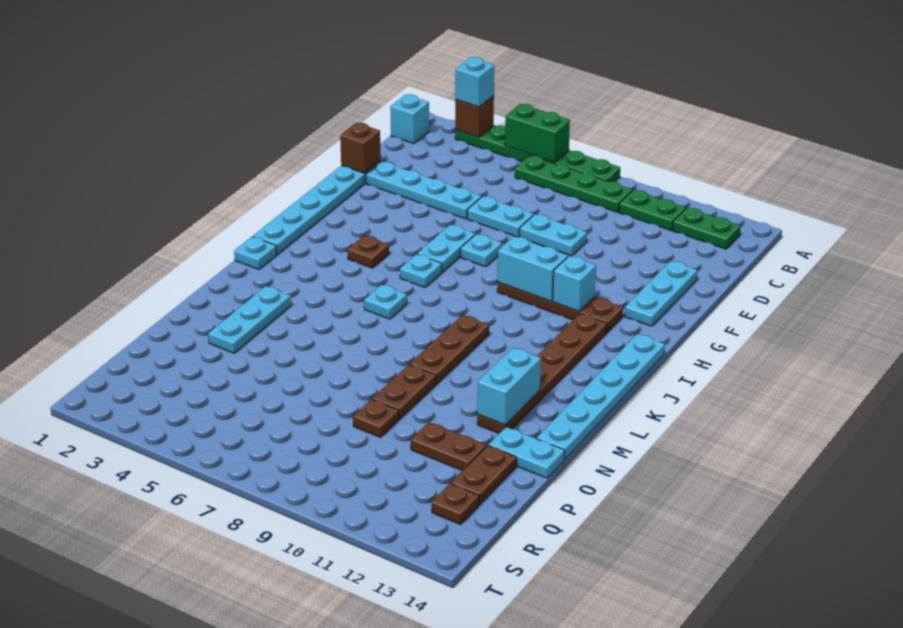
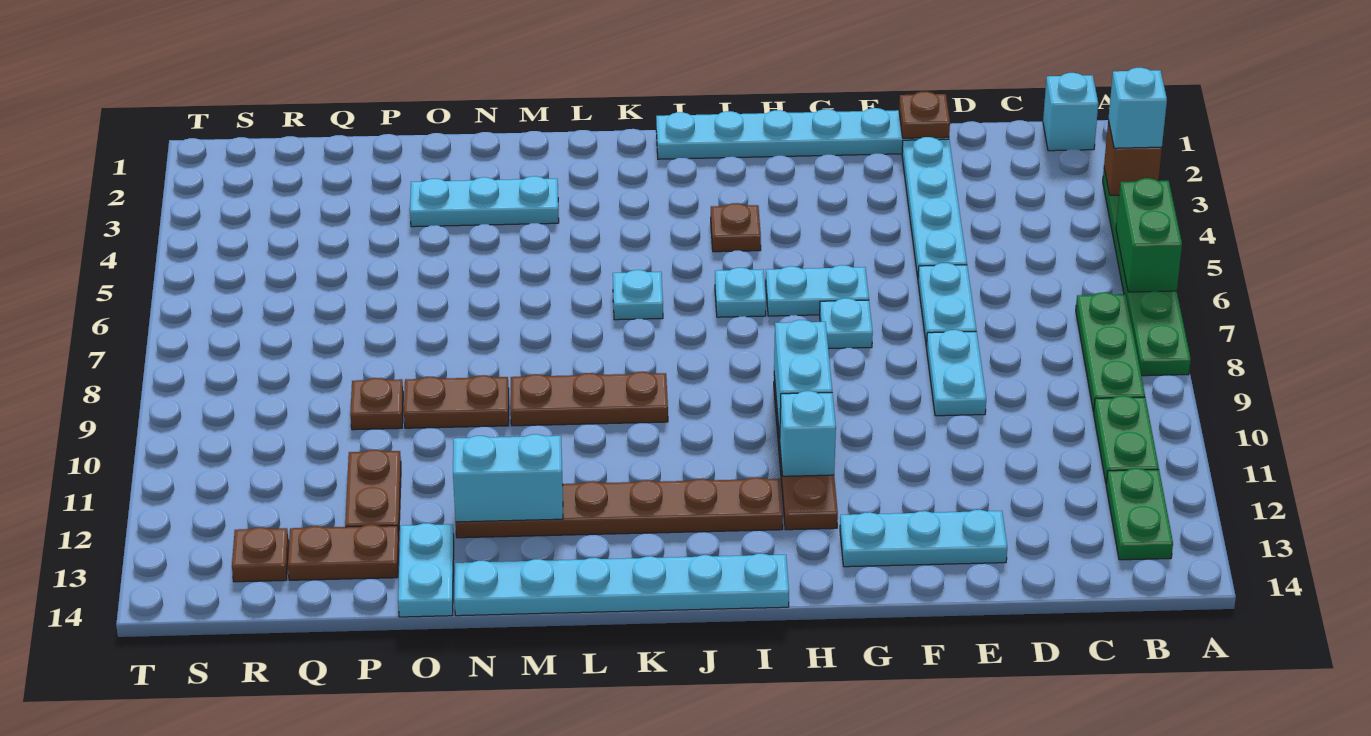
green 1x4 plate [515,155,632,212] -> green 1x3 plate [1076,292,1145,412]
brown 1x1 brick [340,123,381,173] -> brown 1x1 plate [899,91,950,138]
cyan 1x1 plate [234,237,277,270] -> none

